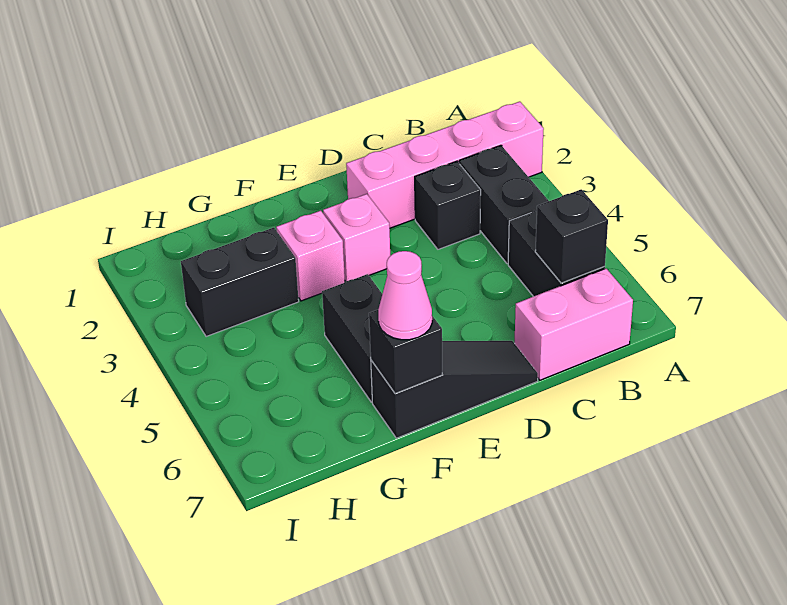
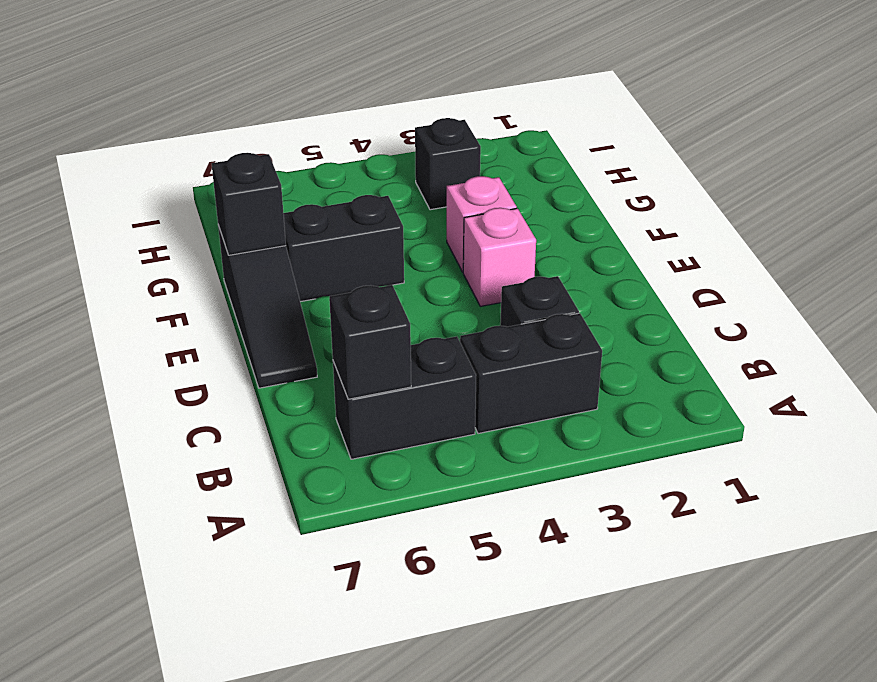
pink 1x4 brick [346,102,544,228] -> none
pink 1x2 brick [514,269,633,380] -> none
pink 1x1 cone [378,251,432,340] -> none
black 1x2 brick [181,228,299,337] -> black 1x1 brick [415,118,481,210]

